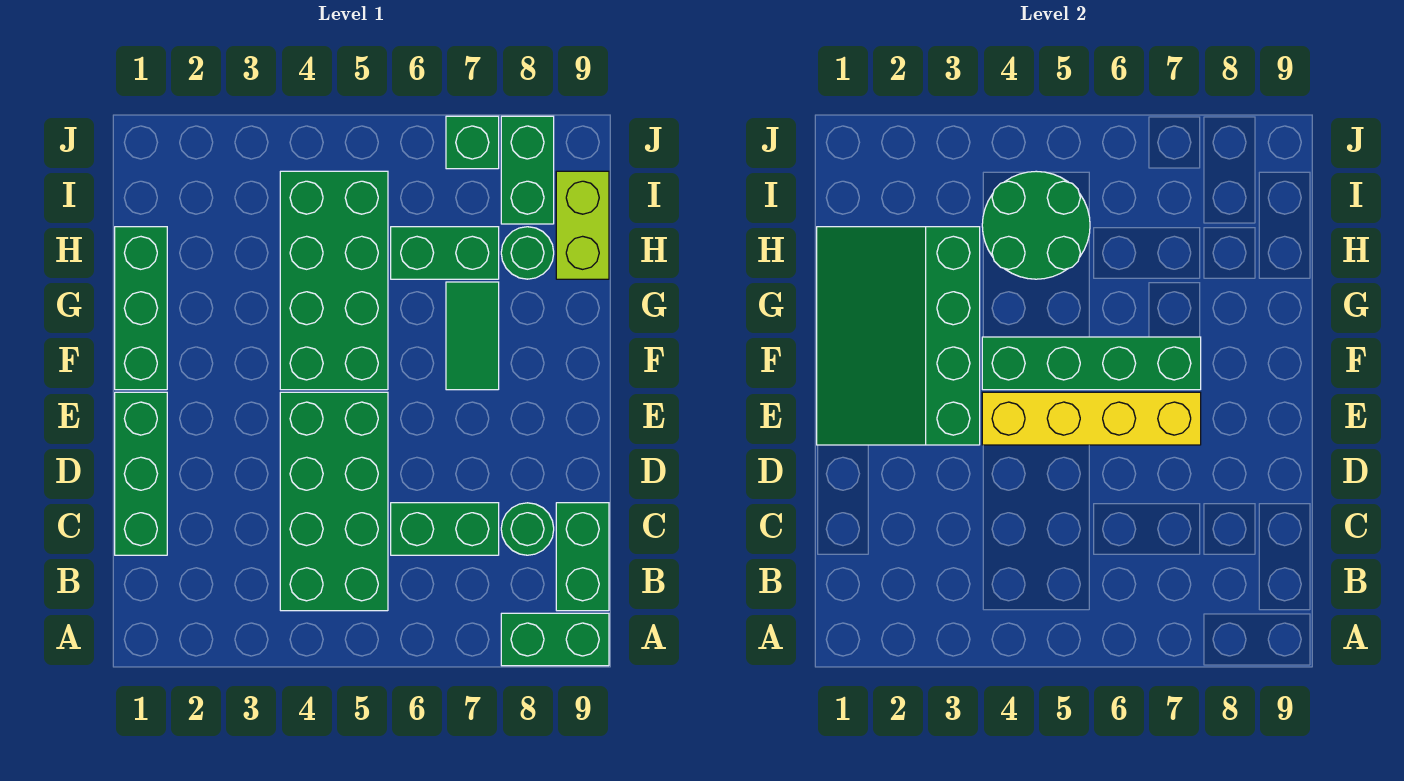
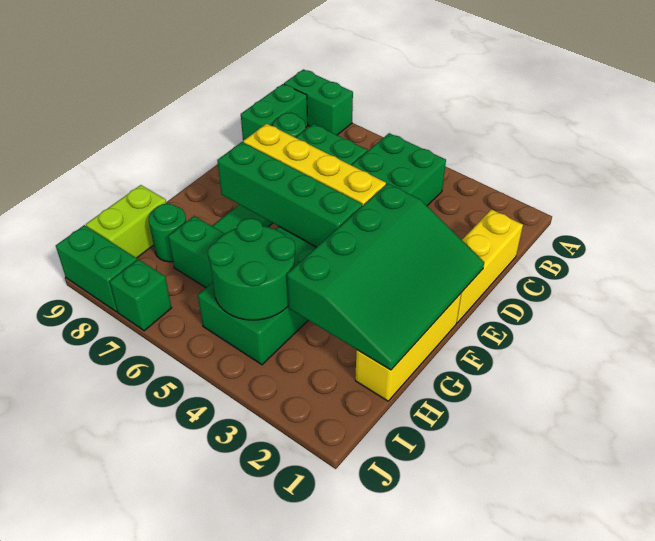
green 1x3 brick [115,392,167,555] -> yellow 1x3 brick [457,209,523,323]
green 1x3 brick [115,227,167,390] -> yellow 1x3 brick [355,294,461,401]
green 1x2 brick [501,116,554,224] -> green 1x2 brick turned to [56,225,137,312]

